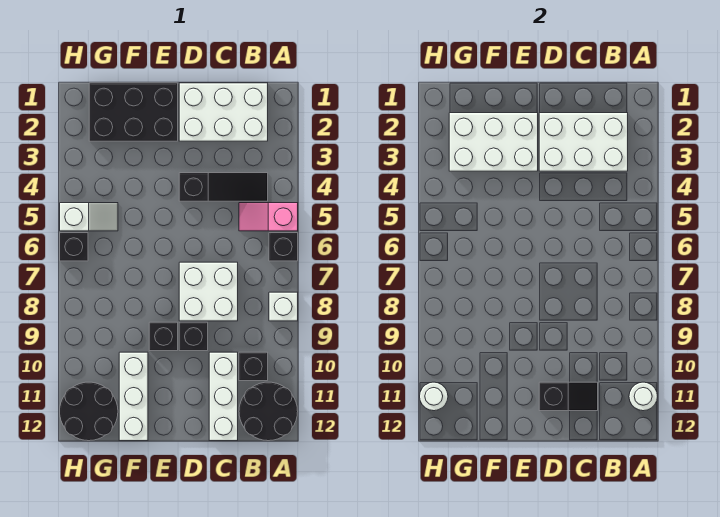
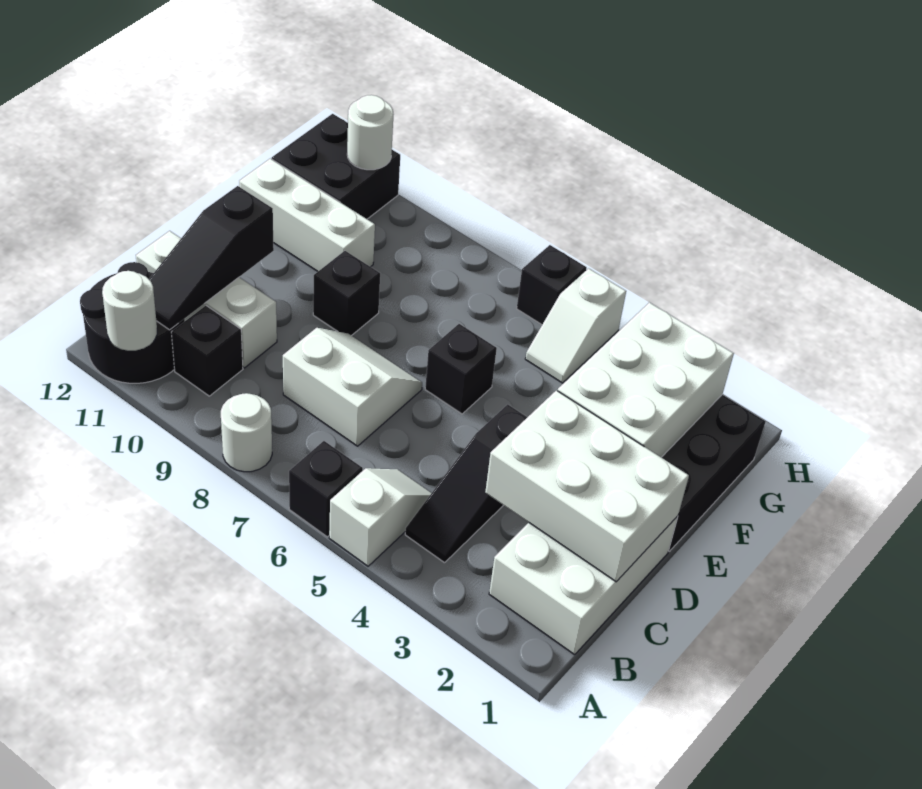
pink 1x2 slope [239,203,298,231] -> white 1x2 slope [329,468,431,566]
white 1x1 brick [269,292,298,321] -> white 1x1 round brick [221,393,272,472]
white 2x3 brick [539,113,628,171] -> white 2x3 brick turned to [485,390,689,582]
white 2x2 brick [179,262,238,321] -> white 2x2 slope [283,328,422,446]
black 1x2 slope [539,382,598,411] -> black 1x3 slope [149,186,274,330]
black 1x1 brick [179,322,208,351] -> black 1x1 brick moved to [425,324,497,414]
black 2x2 round brick [60,382,118,441] -> black 2x2 brick [272,114,400,219]

